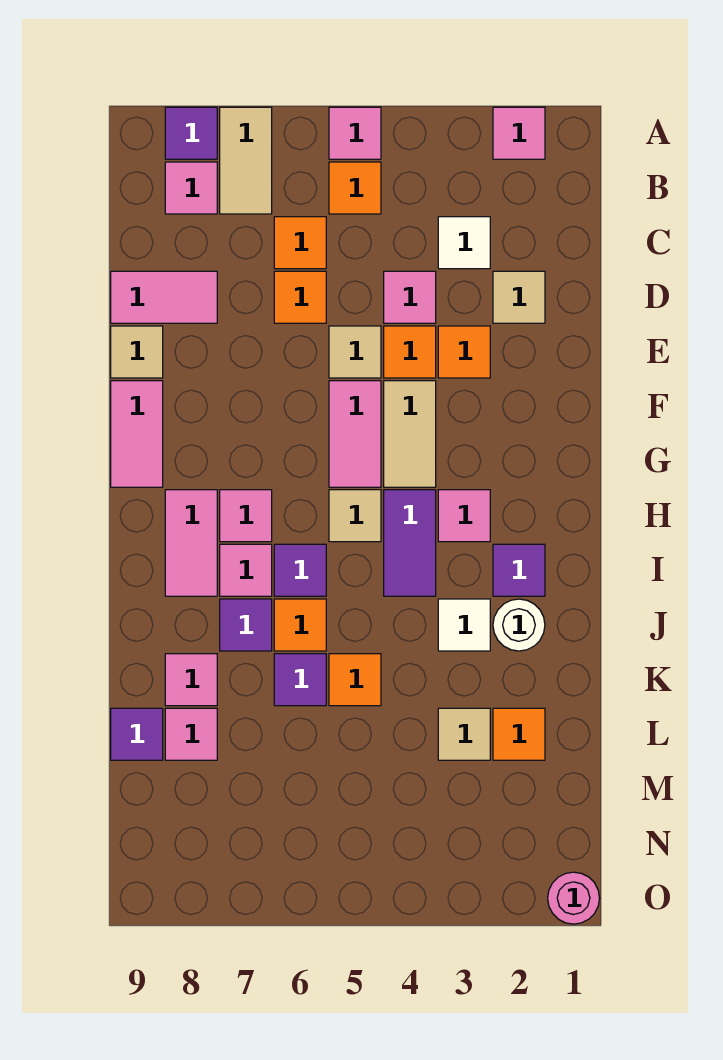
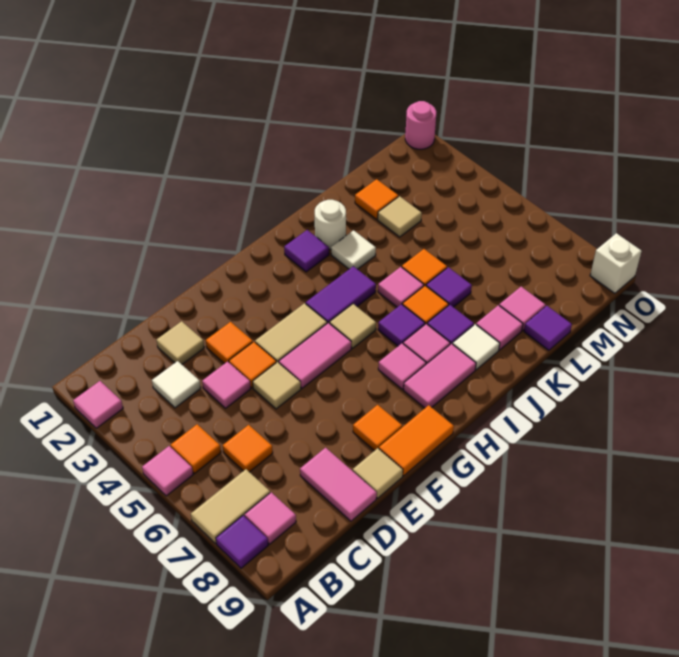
orange 1x1 tile [274,271,326,323] -> orange 1x1 tile moved to [353,405,402,451]
pink 1x2 tile [111,381,163,487] -> orange 1x2 tile [379,405,454,476]
pink 1x1 tile [438,490,490,542] -> pink 1x1 tile moved to [378,267,424,307]
none -> white 1x1 tile [453,324,500,370]
none -> white 1x1 brick [590,233,642,293]

